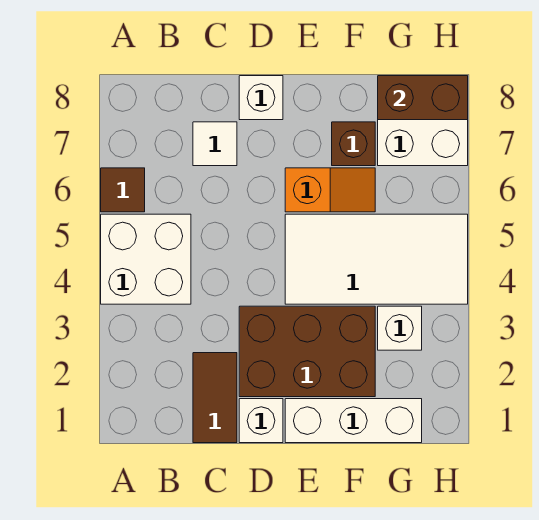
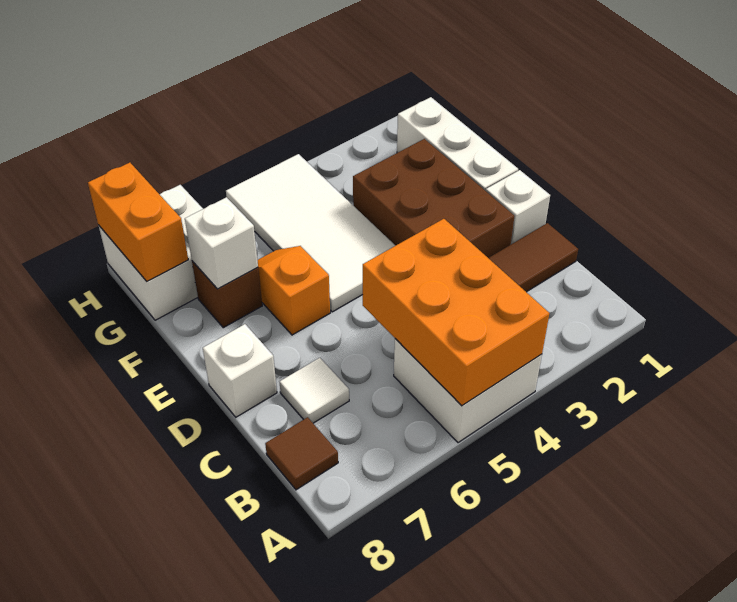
none -> orange 2x3 brick [363,219,550,406]
brown 1x1 tile [101,168,145,212] -> brown 1x1 tile moved to [265,417,338,490]
white 1x1 brick [378,306,422,350] -> white 1x1 brick moved to [185,197,258,289]
brown 1x2 brick [378,76,468,120] -> orange 1x2 brick [88,163,188,281]

